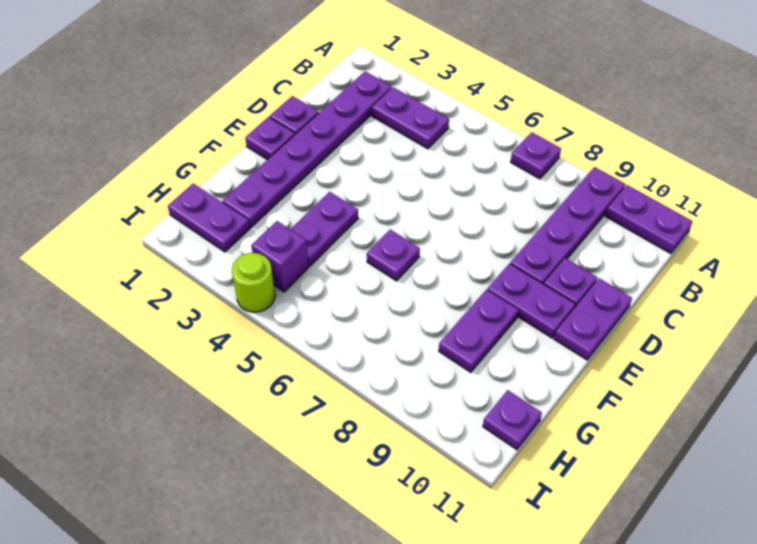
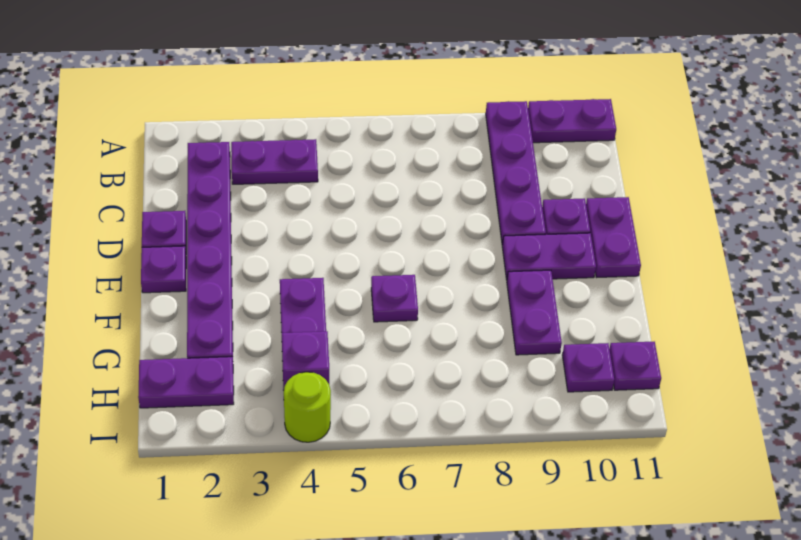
purple 1x1 plate [511,132,561,179] -> purple 1x1 plate moved to [562,343,614,392]

